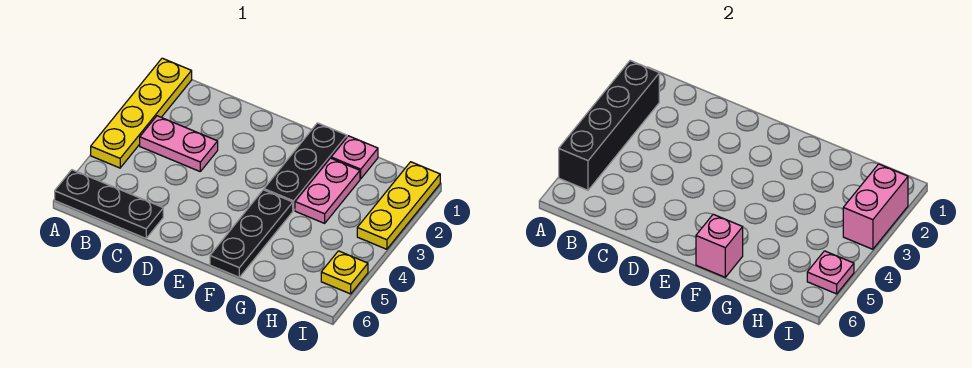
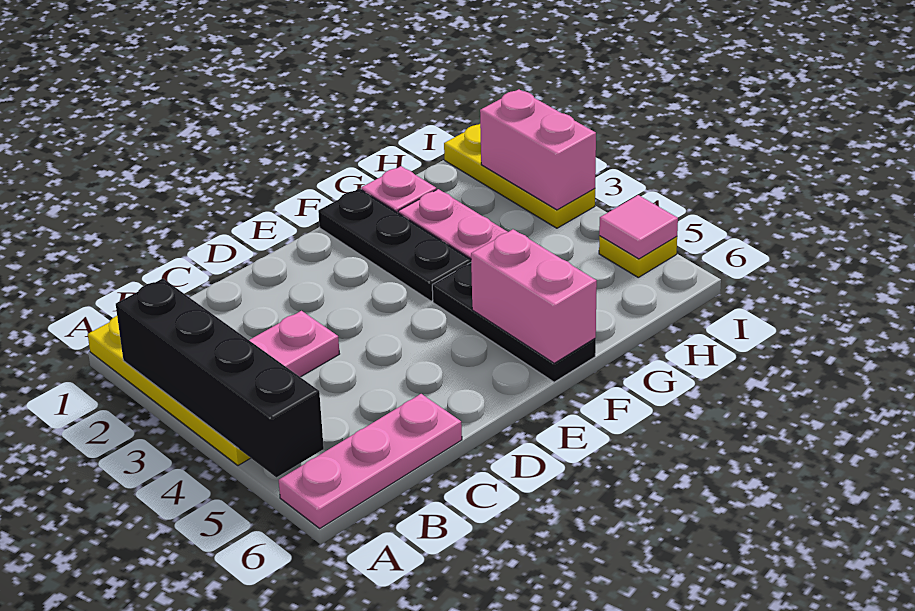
black 1x3 plate [55,170,163,238] -> pink 1x3 plate [279,394,462,528]
pink 1x1 brick [696,214,743,277] -> pink 1x2 brick [471,229,597,363]
pink 1x1 plate [807,251,854,294] -> pink 1x1 tile [599,195,678,259]

